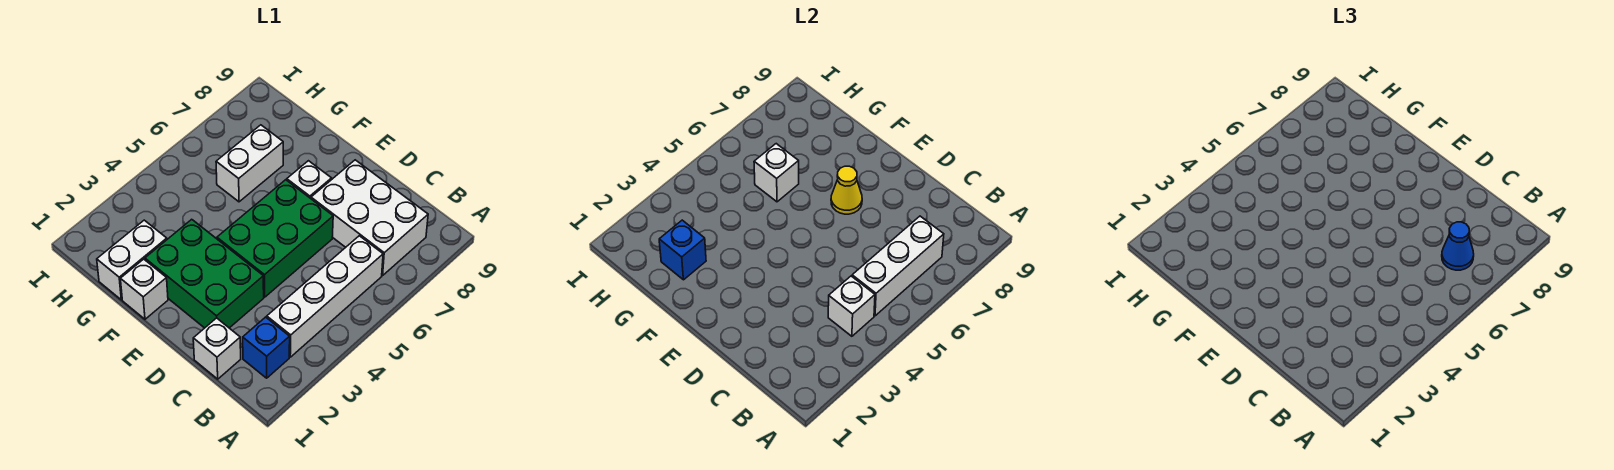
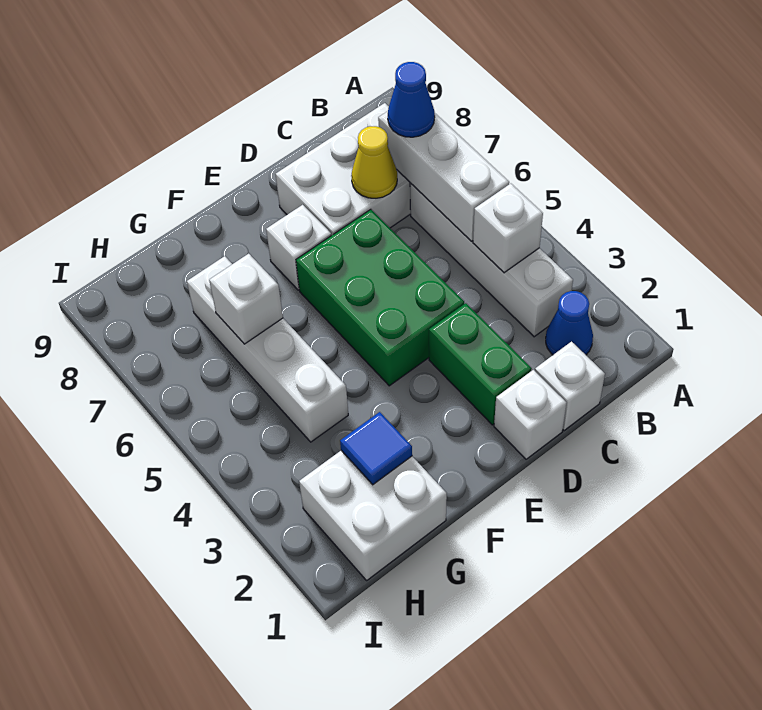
blue 1x1 brick [243,317,290,378] -> blue 1x1 cone [546,291,593,355]
green 2x3 brick [145,219,264,328] -> green 1x2 brick [429,303,532,425]
yellow 1x1 cone [831,166,862,214] -> yellow 1x1 cone moved to [351,126,397,198]
white 1x1 brick [121,259,168,319] -> white 1x1 brick moved to [494,370,567,459]
white 1x2 brick [97,220,167,300] -> white 2x2 brick [299,451,447,580]
blue 1x1 brick [659,220,706,280] -> blue 1x1 tile [340,412,412,485]
white 1x2 brick [216,125,283,202] -> white 1x4 brick [187,256,348,442]

